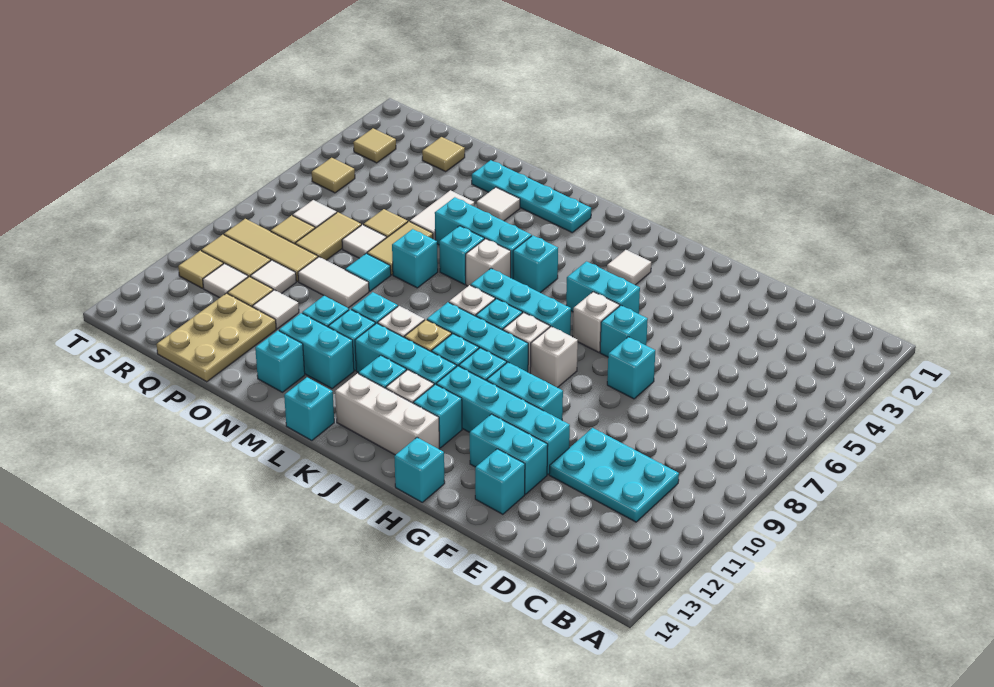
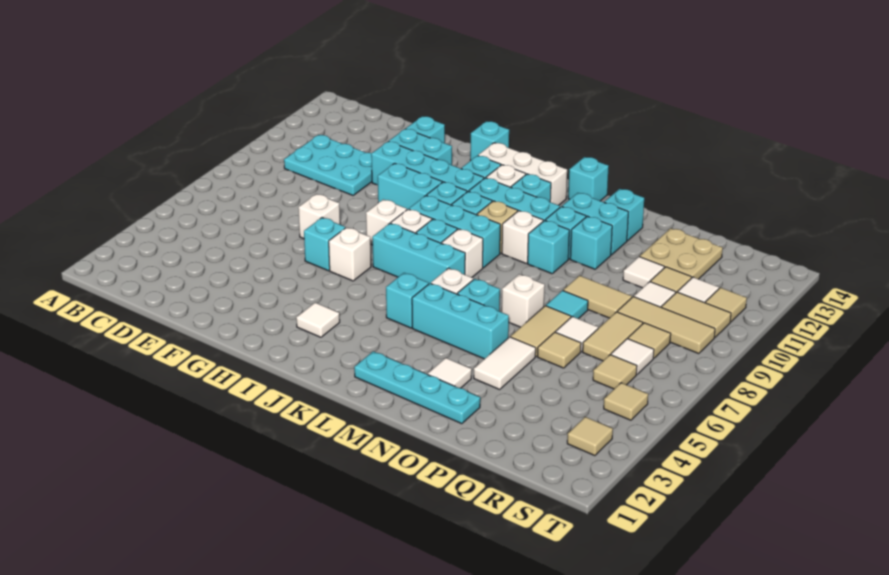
cyan 1x1 brick [607,337,655,399] -> white 1x1 brick [298,194,340,239]
cyan 1x2 brick [566,262,640,314] -> none
cyan 1x1 brick [392,229,438,288] -> white 1x1 brick [502,274,545,327]
white 1x2 tile [298,257,369,308] -> tan 1x2 tile [563,276,632,318]
tan 2x3 plate [157,293,276,382] -> tan 2x2 plate [640,228,723,279]
tan 1x1 tile [422,137,465,171] -> tan 1x1 tile moved to [593,355,637,389]

